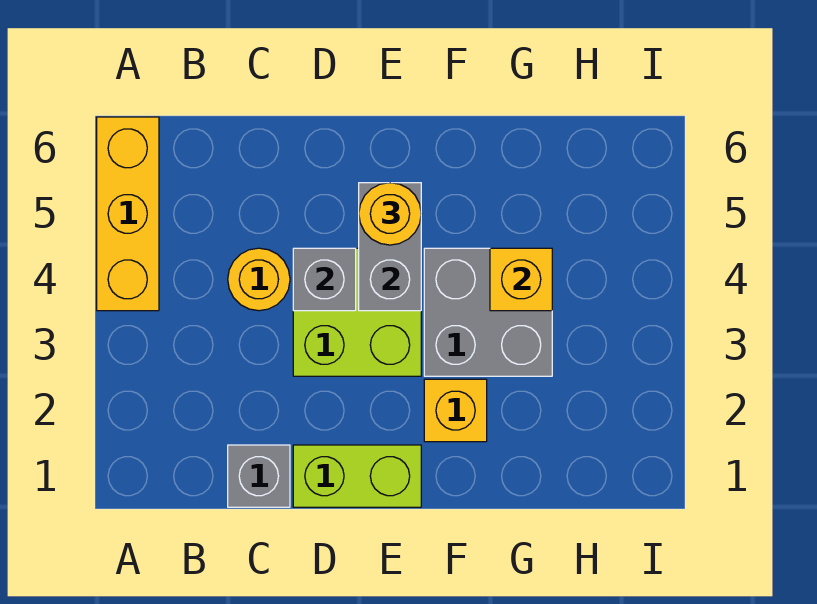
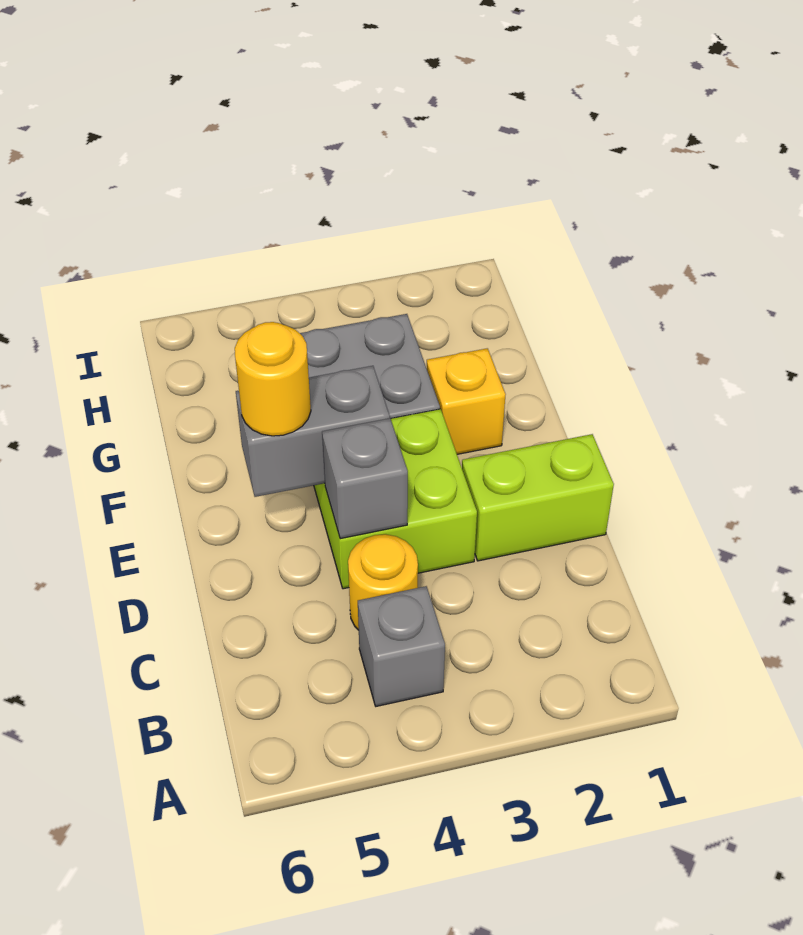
yellow 1x3 brick [97,117,159,311] -> none
grey 1x1 brick [228,445,290,507] -> grey 1x1 brick moved to [358,586,445,706]
lime 1x2 brick [293,445,421,507] -> lime 1x2 brick turned to [462,434,614,561]
yellow 1x1 brick [490,248,552,311] -> none

